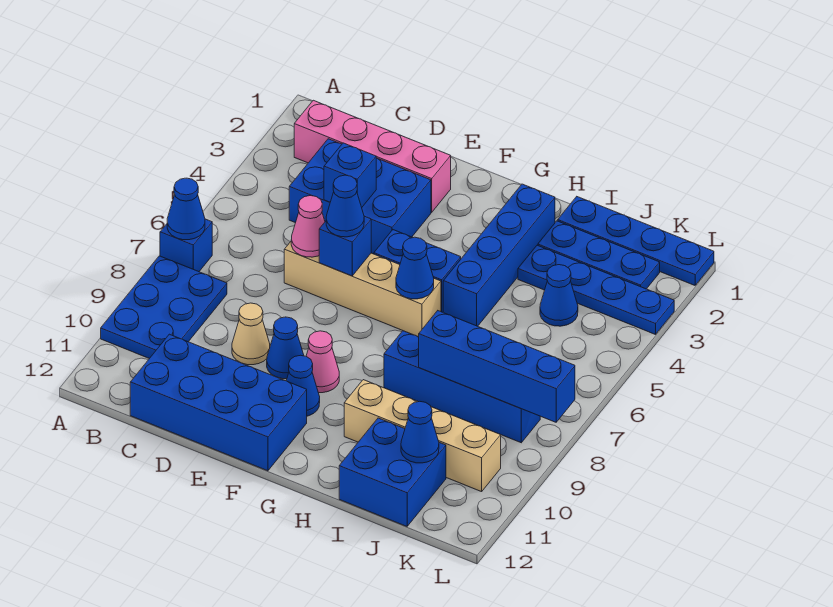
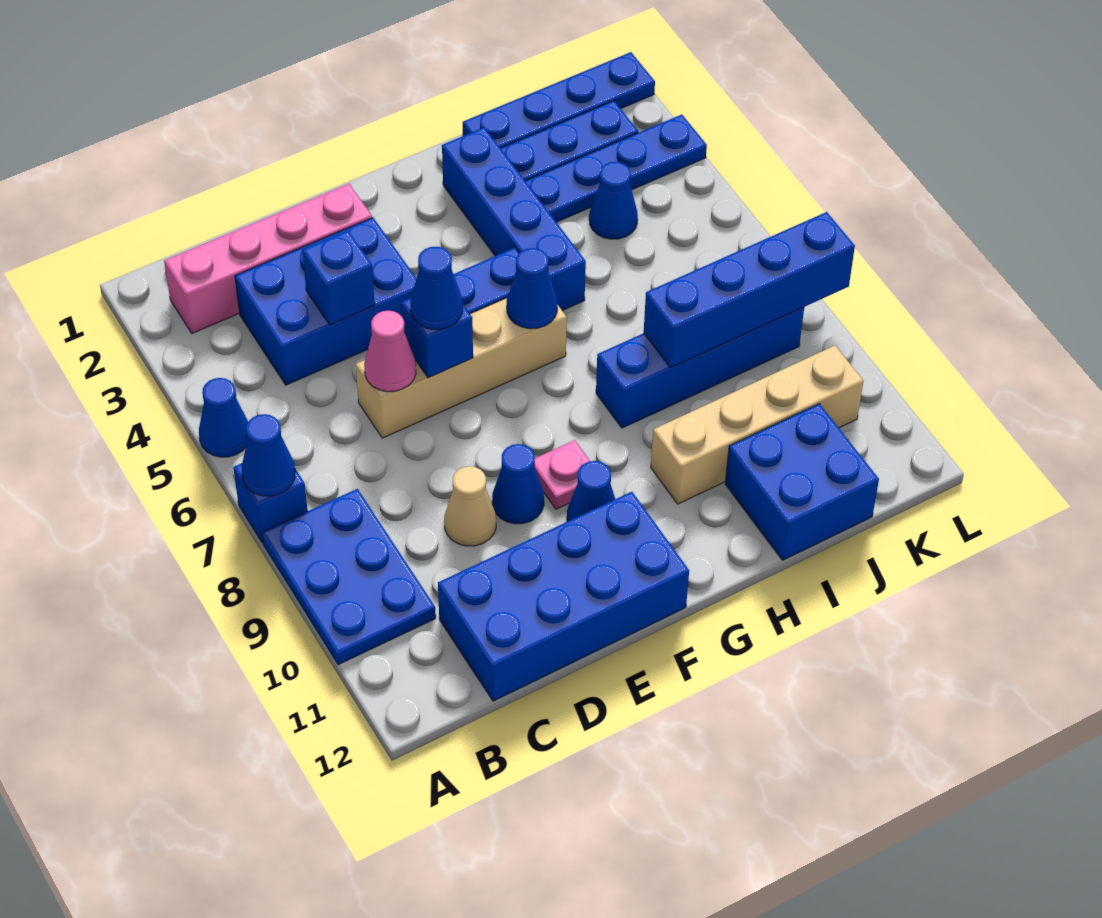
pink 1x1 cone [306,331,339,393] -> pink 1x1 plate [535,440,590,509]
blue 1x1 cone [401,401,439,463] -> blue 1x1 cone moved to [199,378,248,457]

